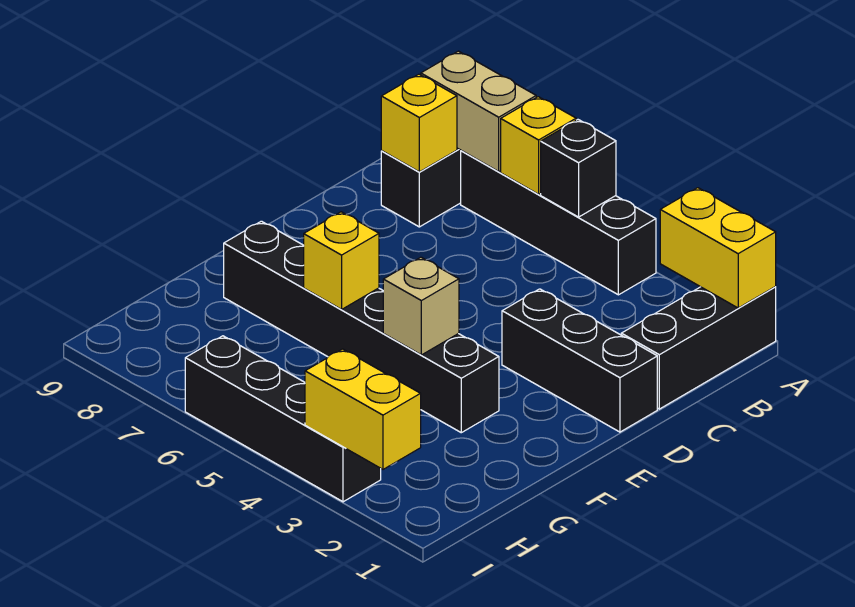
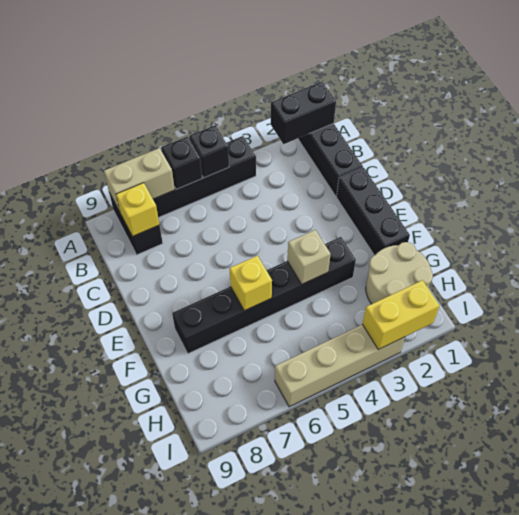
yellow 1x2 brick [660,188,776,308] -> black 1x2 brick [271,82,336,144]
yellow 1x1 brick [501,97,576,194] -> black 1x1 brick [161,137,202,189]
black 1x3 brick [502,289,657,432] -> black 1x3 brick turned to [336,168,410,255]
none -> tan 2x2 round brick [366,242,433,304]
black 1x4 brick [185,336,381,502] -> tan 1x4 brick [275,324,405,407]

